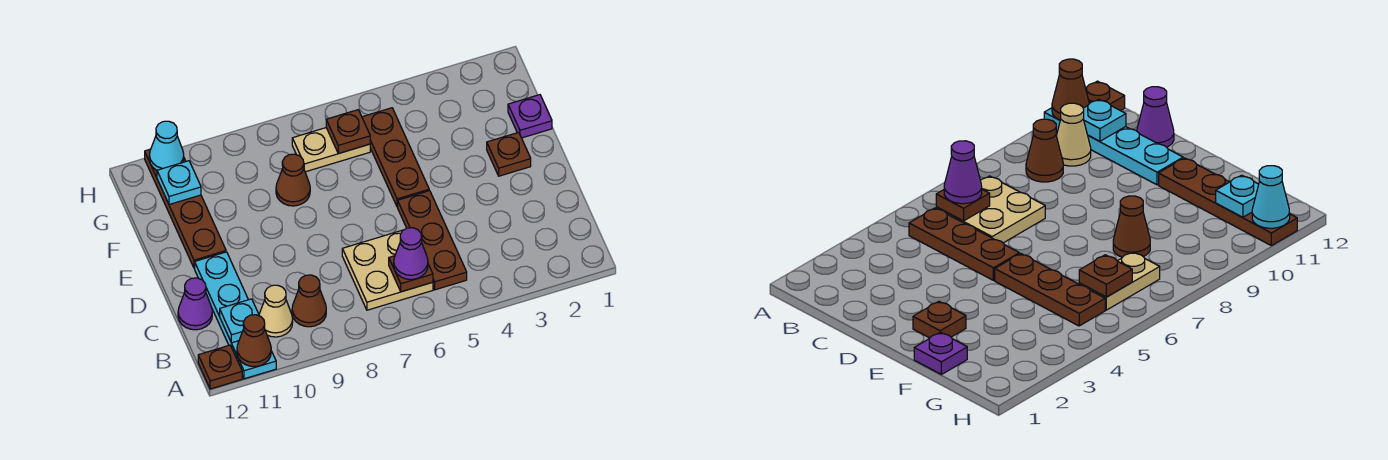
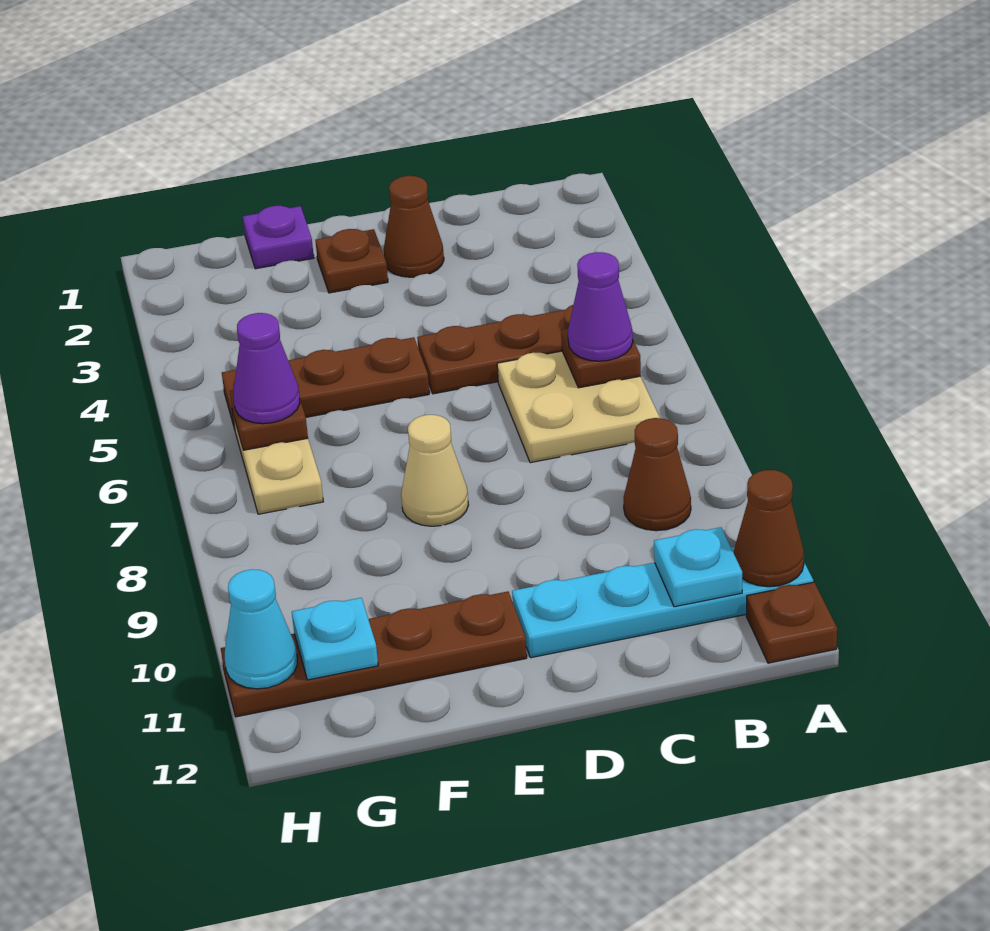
tan 1x1 cone [259,285,293,337] -> tan 1x1 cone moved to [401,415,469,526]
purple 1x1 cone [178,278,212,330] -> purple 1x1 cone moved to [233,313,300,424]
brown 1x1 cone [276,154,310,206] -> brown 1x1 cone moved to [384,176,444,277]

